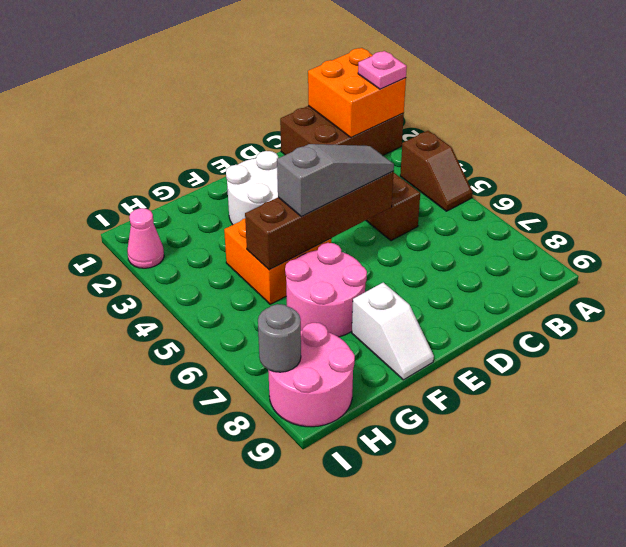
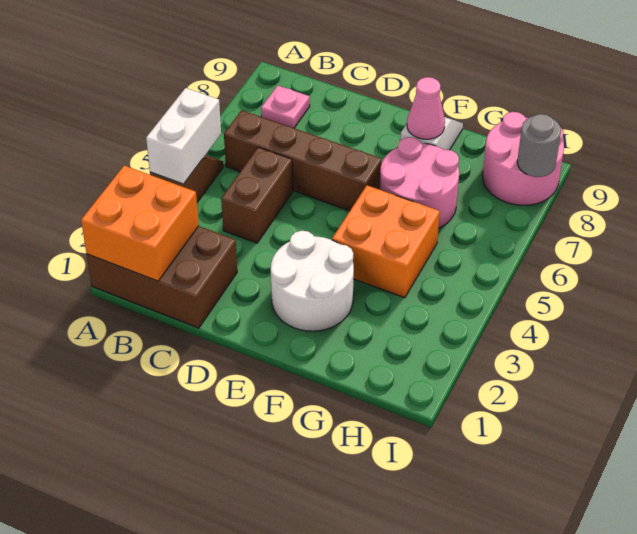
pink 1x1 plate [358,51,407,89] -> pink 1x1 plate moved to [261,85,310,128]
none -> white 1x2 brick [146,88,221,184]
brown 1x4 brick [245,171,394,270] -> brown 1x4 brick moved to [224,110,382,211]
grey 1x3 slope [277,144,394,217] -> none
pink 1x1 cone [127,208,164,268] -> pink 1x1 cone moved to [407,77,445,139]

